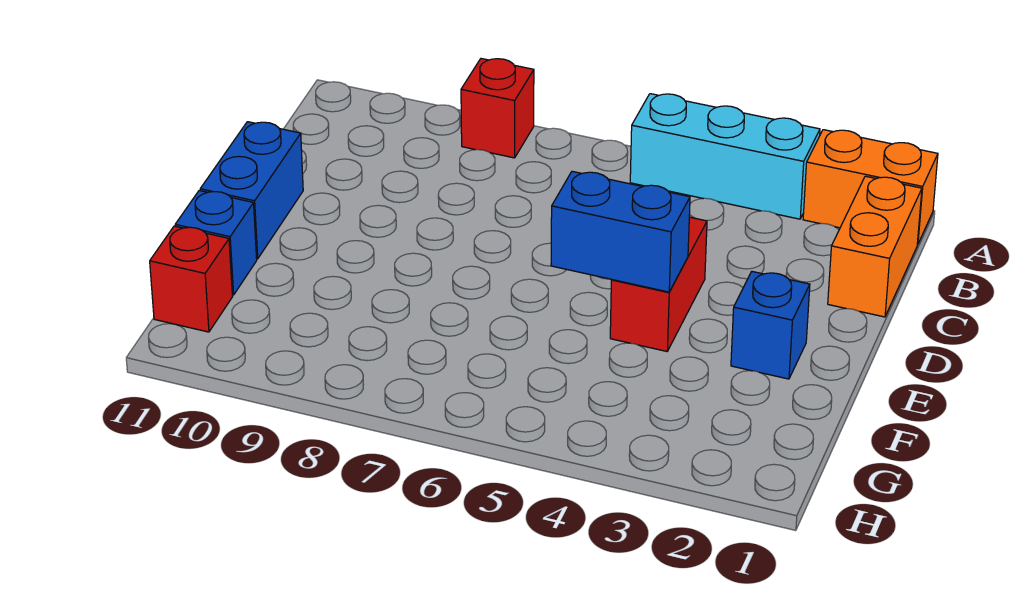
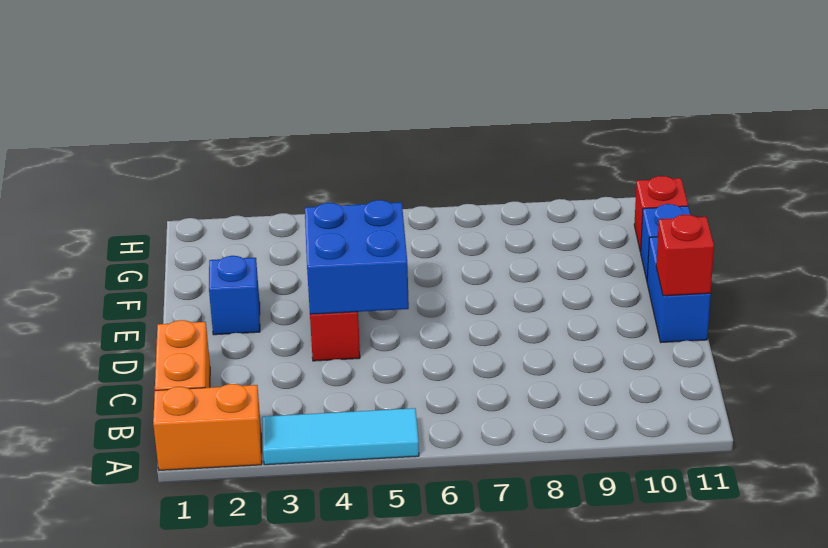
cyan 1x3 brick [630,94,820,219] -> cyan 1x3 tile [262,408,419,465]
red 1x1 brick [461,59,534,158] -> red 1x1 brick moved to [656,215,714,296]
blue 1x2 brick [551,171,690,292] -> blue 2x2 brick [305,200,409,314]

